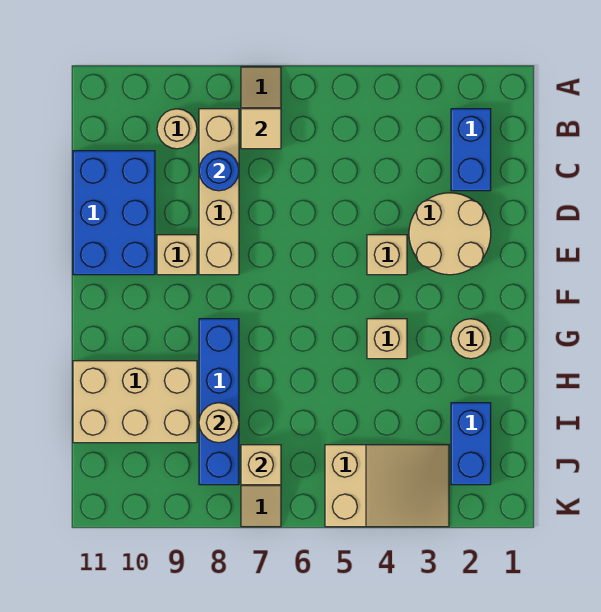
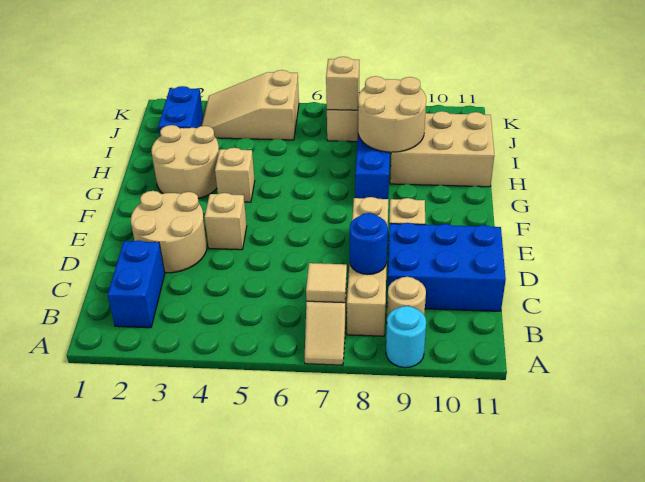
none -> cyan 1x1 round brick [386,306,426,368]
blue 2x3 brick [73,151,155,275] -> blue 2x3 brick turned to [387,223,506,311]
tan 1x1 round brick [451,319,491,359] -> tan 2x2 round brick [151,125,219,199]
tan 1x1 round brick [199,403,239,443] -> tan 2x2 round brick [358,76,426,153]

